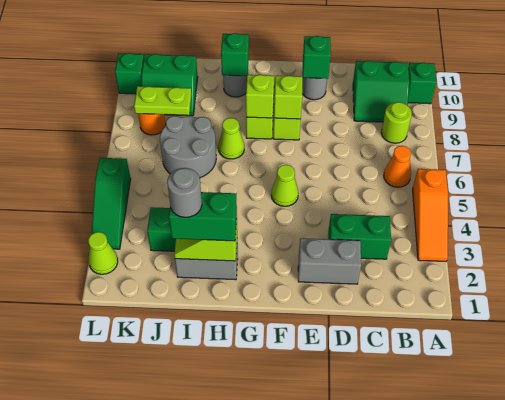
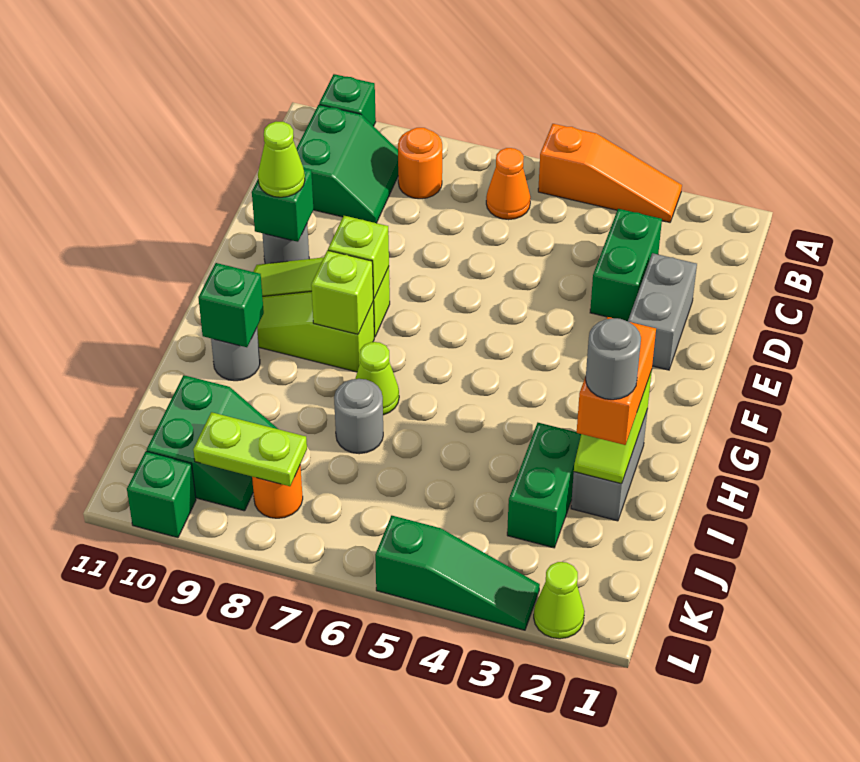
lime 1x1 round brick [381,102,412,143] -> orange 1x1 round brick [398,128,442,199]
lime 1x1 cone [271,165,298,206] -> lime 1x1 cone moved to [258,122,305,197]
green 1x2 brick [169,192,237,241] -> orange 1x2 brick [577,317,656,445]
grey 2x2 round brick [160,116,216,178] -> grey 1x1 round brick [334,379,383,454]
lime 1x2 plate [134,86,191,115] -> lime 1x2 plate turned to [193,412,307,486]

